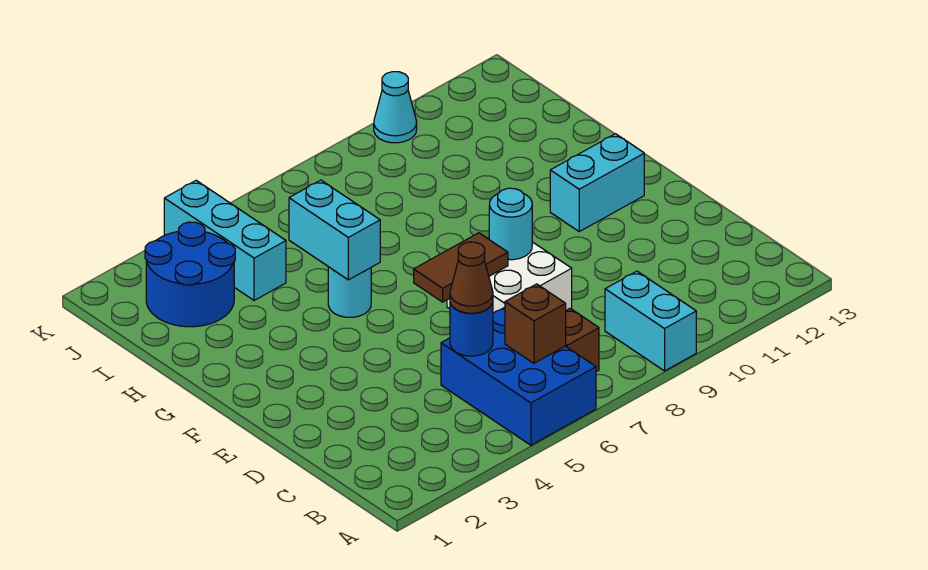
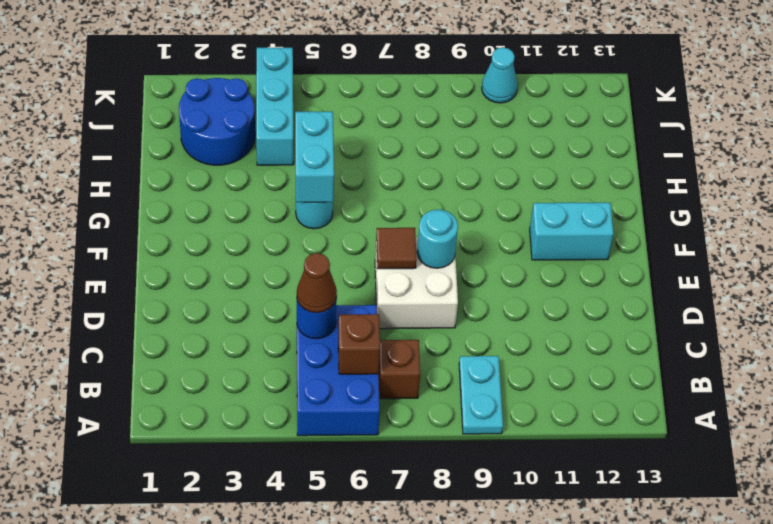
cyan 1x2 brick [605,271,696,371] -> cyan 1x2 plate [459,356,503,434]
brown 1x2 tile [414,233,508,302] -> brown 1x1 tile [376,228,417,269]

